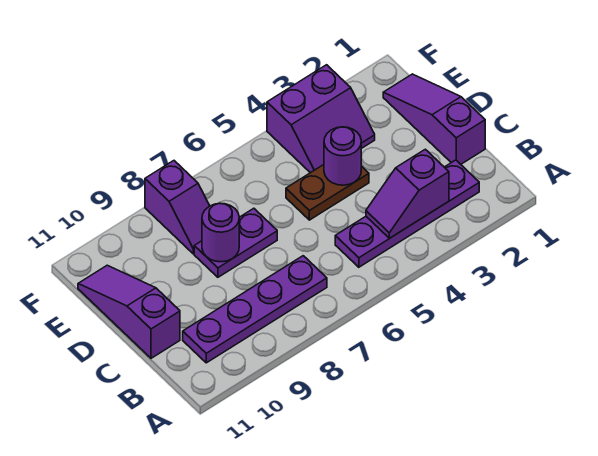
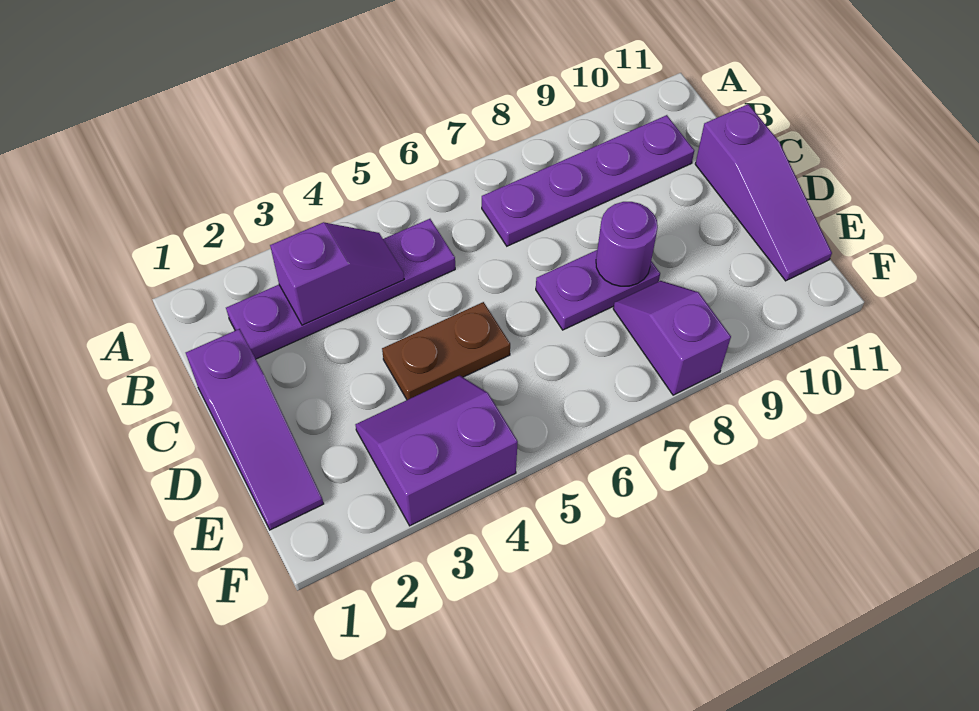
purple 1x1 round brick [324,127,361,185] -> none

